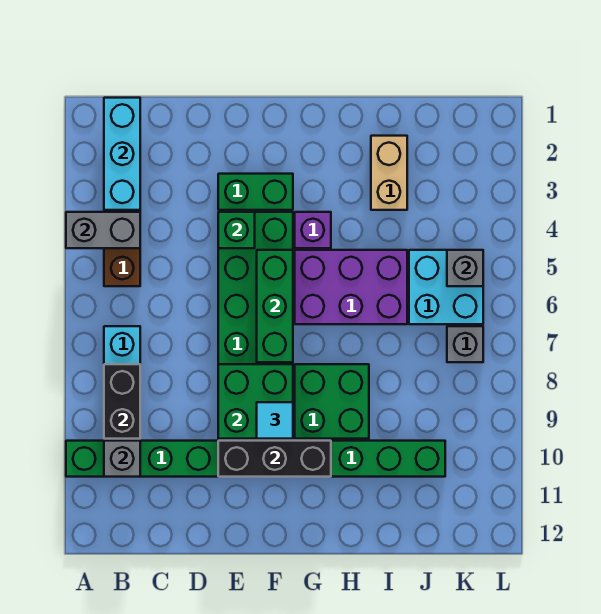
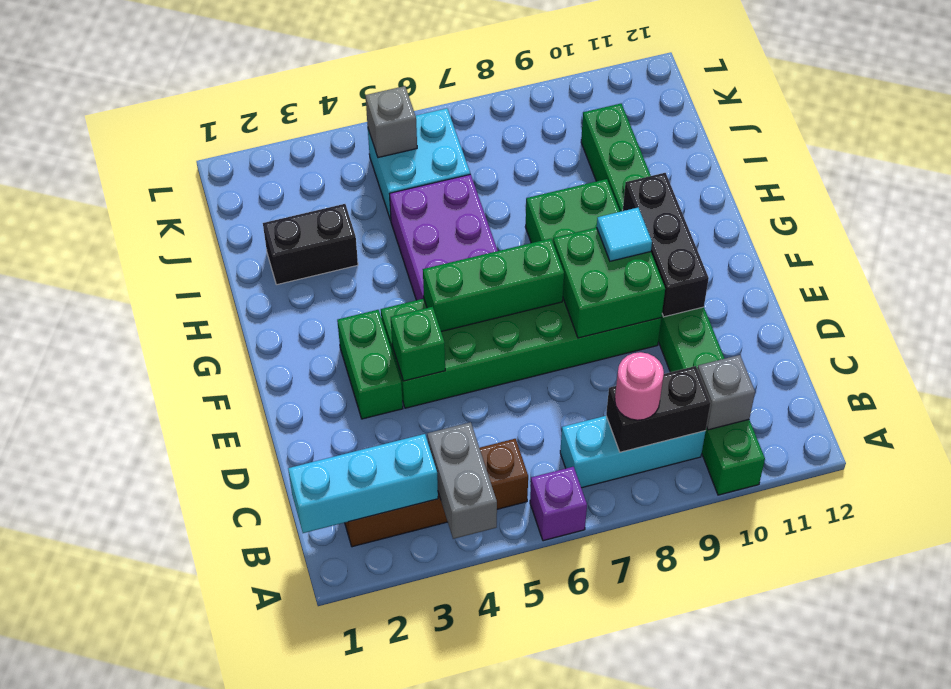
none -> pink 1x1 round brick [615,352,664,420]
purple 1x1 brick [295,212,331,248] -> purple 1x1 brick moved to [530,467,587,541]
tan 1x2 brick [371,136,407,210] -> black 1x2 brick [263,204,358,285]
grey 1x1 brick [447,326,483,362] -> none

